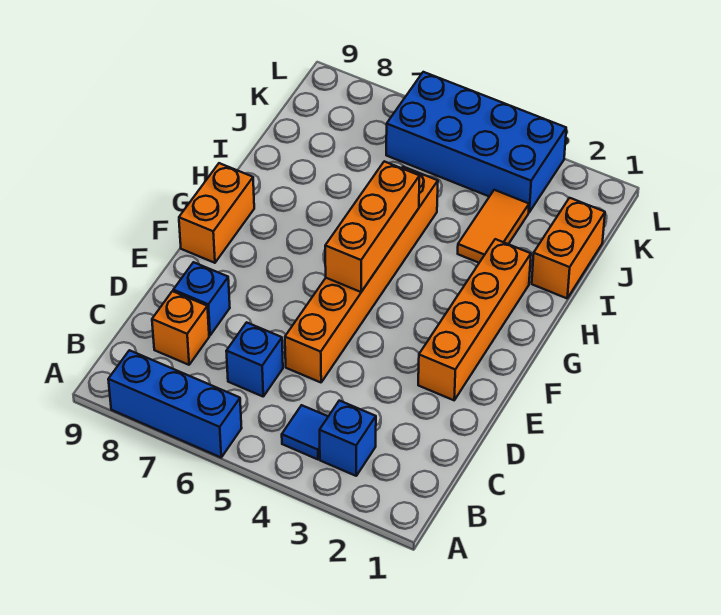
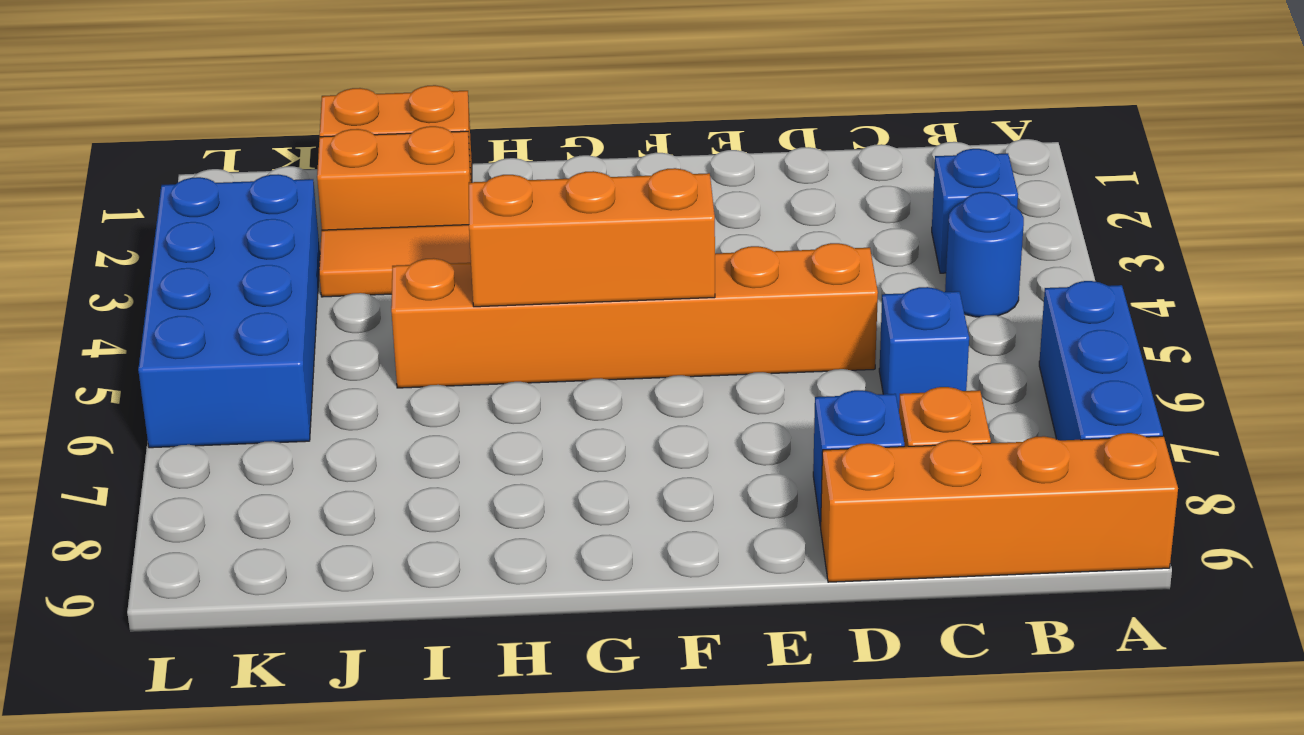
blue 1x1 tile [282,405,328,459] -> blue 1x1 round brick [945,192,1024,317]
orange 1x4 brick [418,239,531,400] -> orange 1x4 brick moved to [821,433,1178,582]
orange 1x2 brick [179,163,254,263] -> orange 1x2 brick moved to [317,126,471,230]

